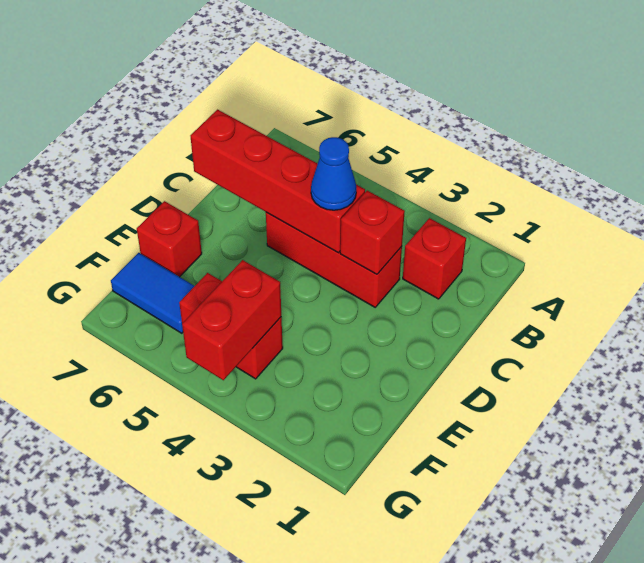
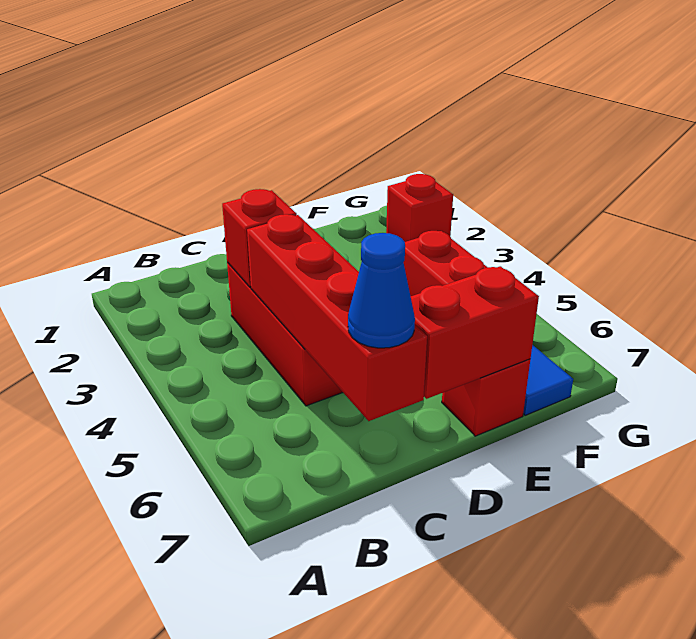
red 1x1 brick [403,218,466,299] -> red 1x1 brick moved to [386,174,453,242]
blue 1x1 cone [311,137,356,210] -> blue 1x1 cone moved to [348,233,415,348]
red 1x2 brick [182,260,281,380] -> red 1x2 brick moved to [411,266,539,399]

